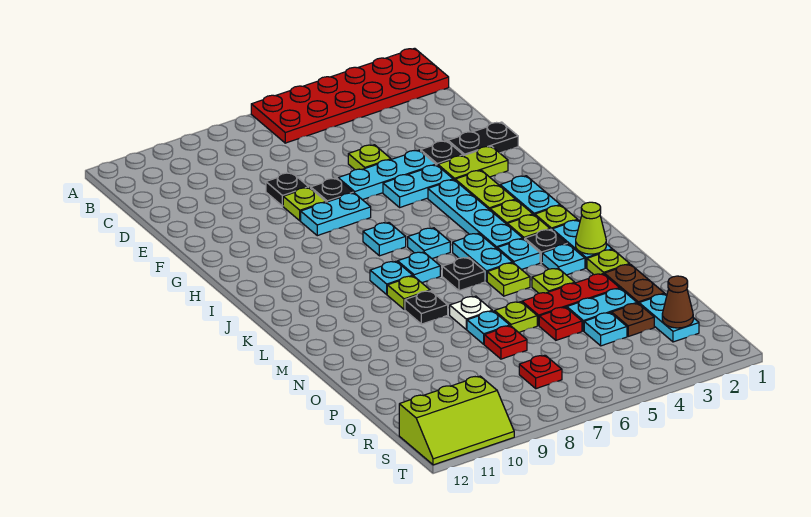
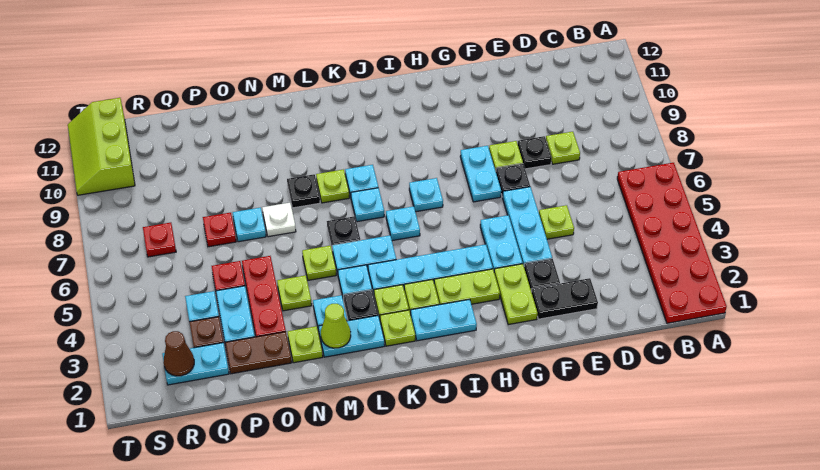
black 1x2 plate [448,122,518,156] -> black 1x2 plate turned to [532,278,598,319]
lime 1x1 plate [495,302,537,332] -> lime 1x1 plate moved to [546,132,580,164]

